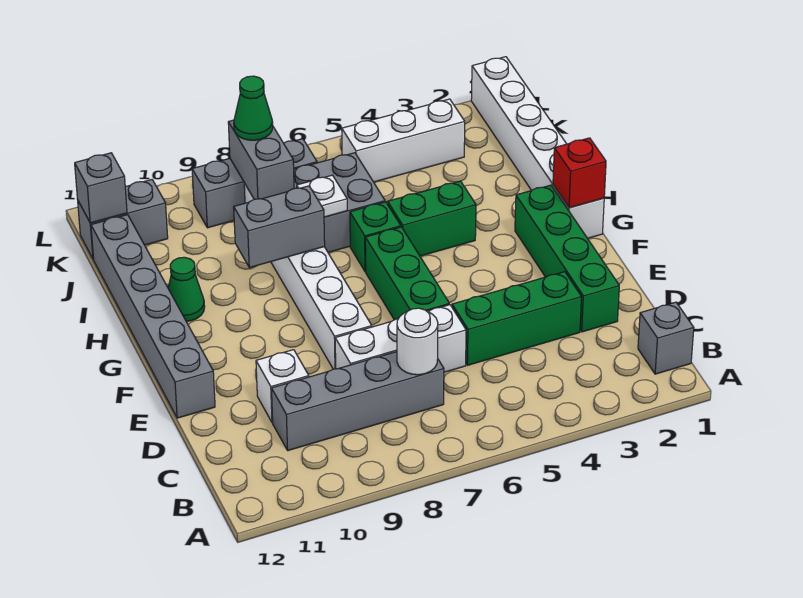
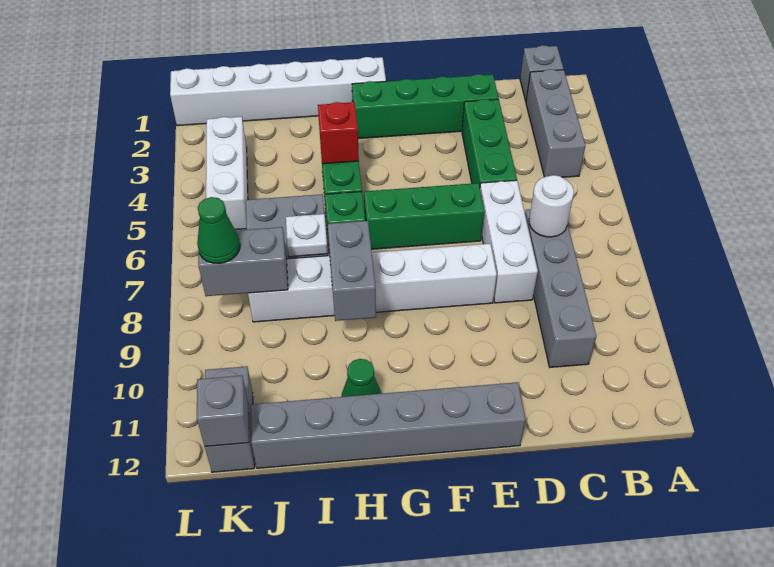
white 1x1 brick [256,350,309,423] -> none
red 1x1 brick [553,138,606,208] -> red 1x1 brick moved to [318,102,359,164]
grey 1x3 brick [192,139,317,228] -> grey 1x3 brick moved to [526,69,585,177]

